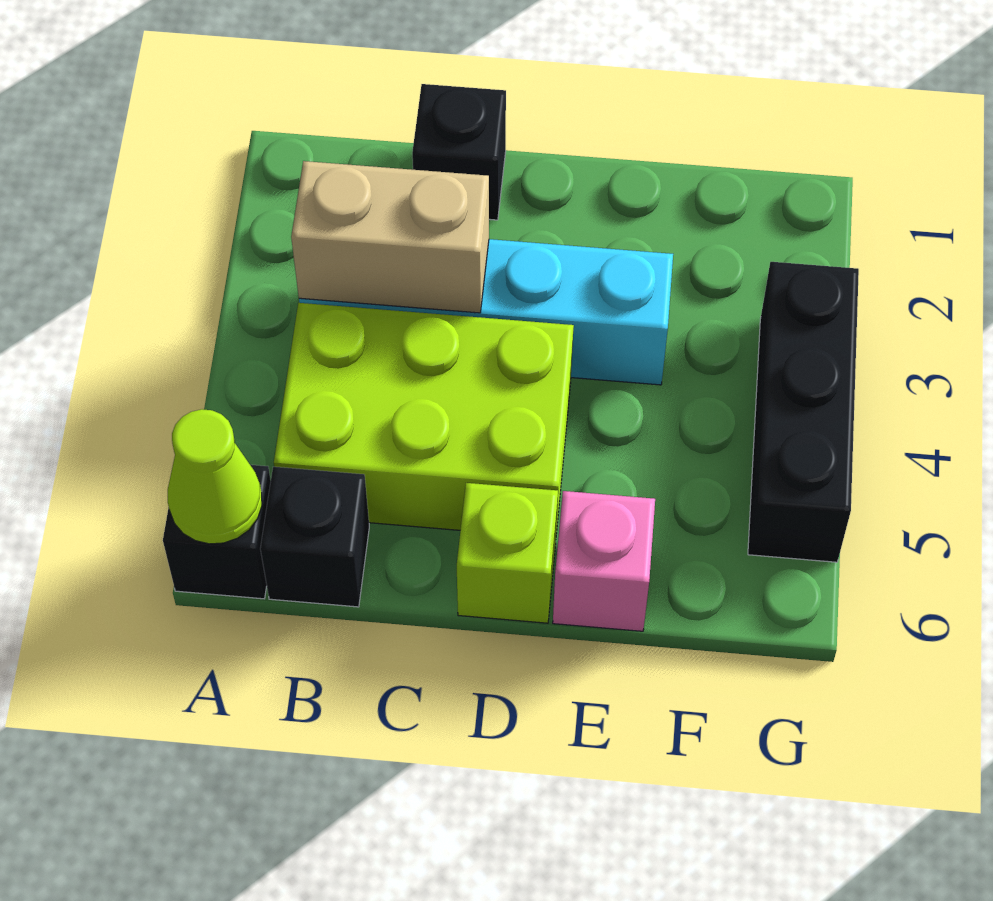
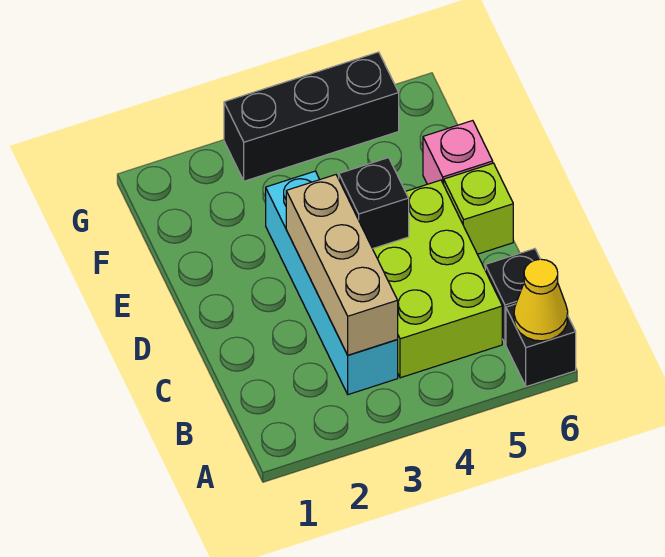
lime 1x1 cone [168,409,262,544] -> yellow 1x1 cone [514,259,568,341]
tan 1x2 brick [291,161,489,313] -> tan 1x3 brick [286,175,398,355]
black 1x1 brick [412,84,506,220] -> black 1x1 brick moved to [339,158,409,249]

